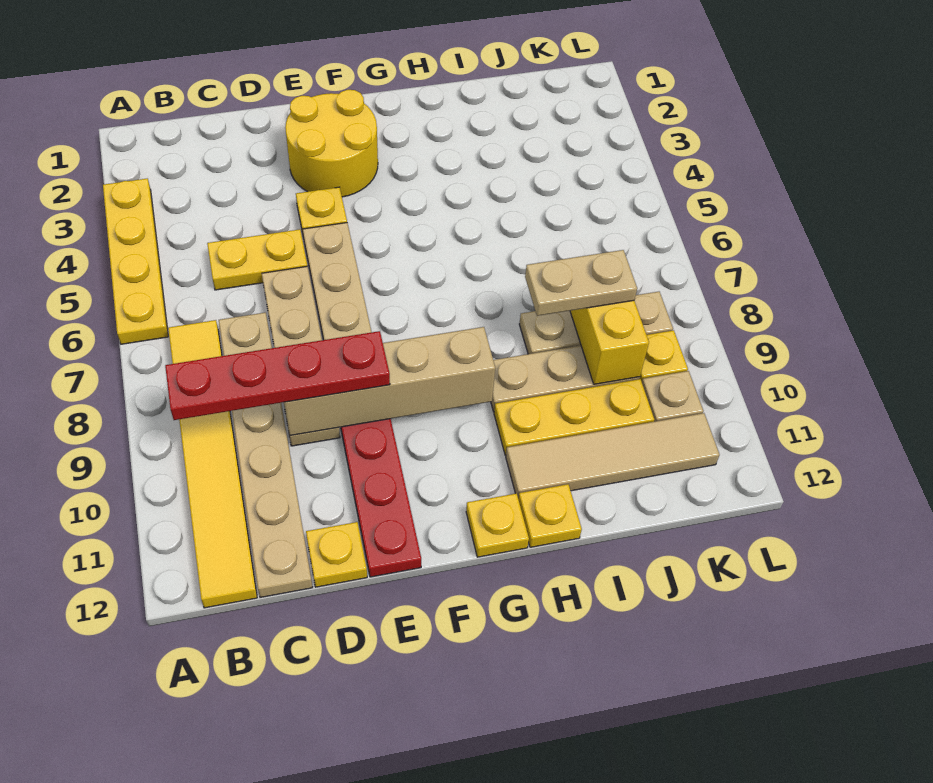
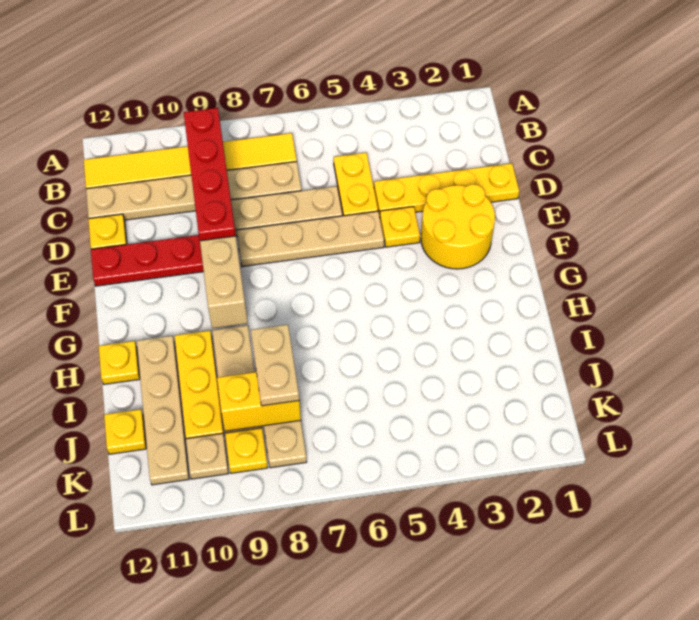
yellow 1x4 plate [103,178,168,344] -> yellow 1x4 plate moved to [374,163,519,216]
yellow 1x1 plate [466,494,529,557] -> yellow 1x1 plate moved to [104,409,146,454]
tan 1x4 tile [506,413,720,498] -> tan 1x4 plate [137,336,189,485]

